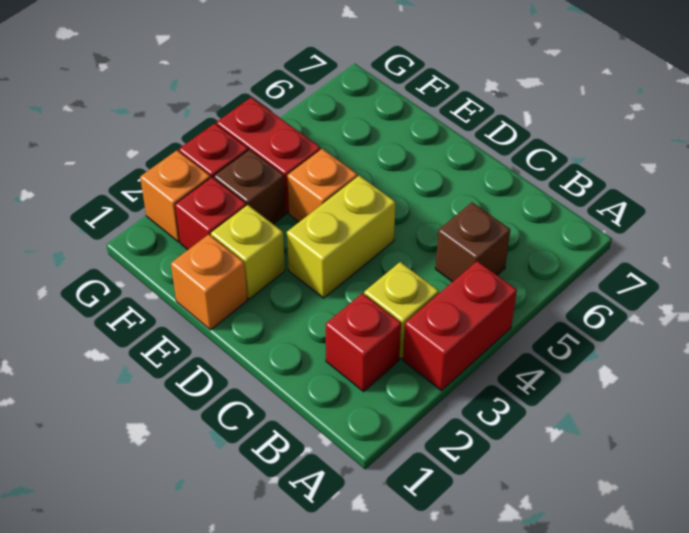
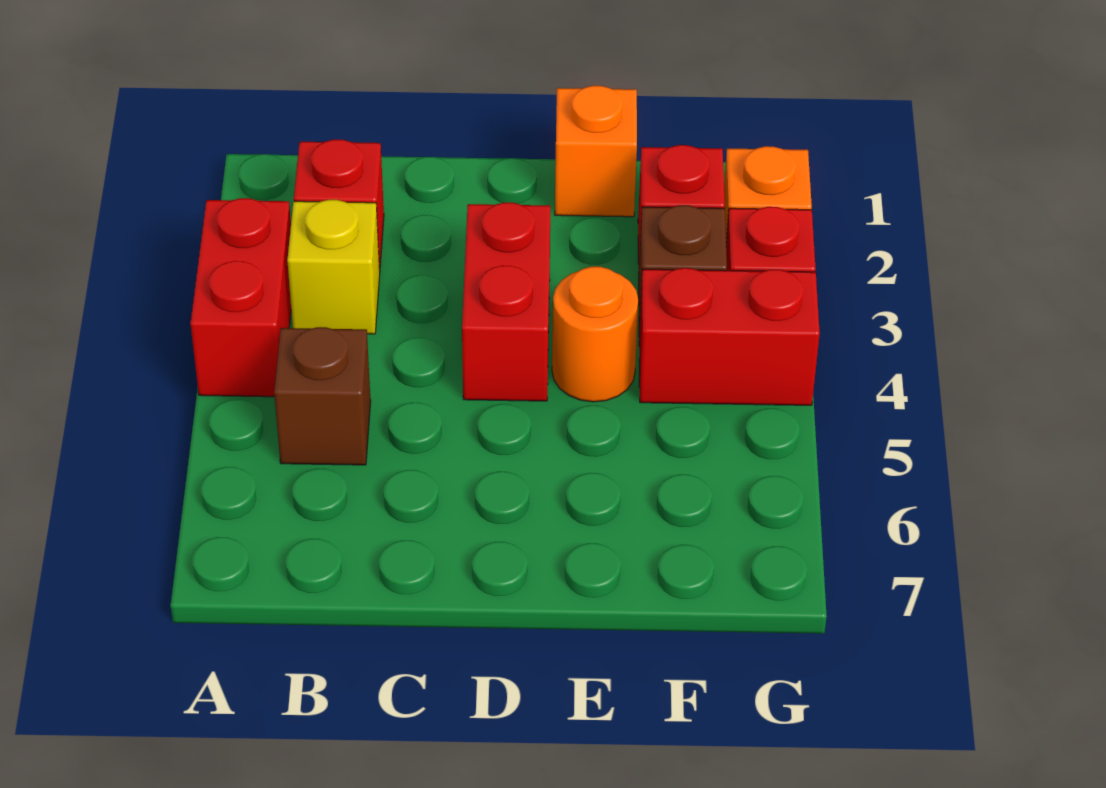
yellow 1x2 brick [287,176,395,298] -> red 1x2 brick [462,203,550,401]
yellow 1x1 brick [211,205,285,299] -> none
orange 1x1 brick [287,149,357,222] -> orange 1x1 round brick [552,267,638,402]

